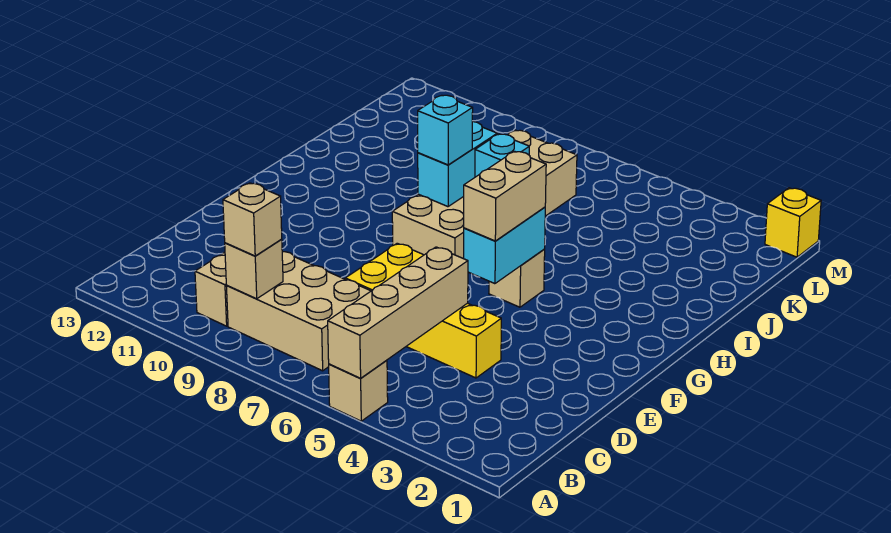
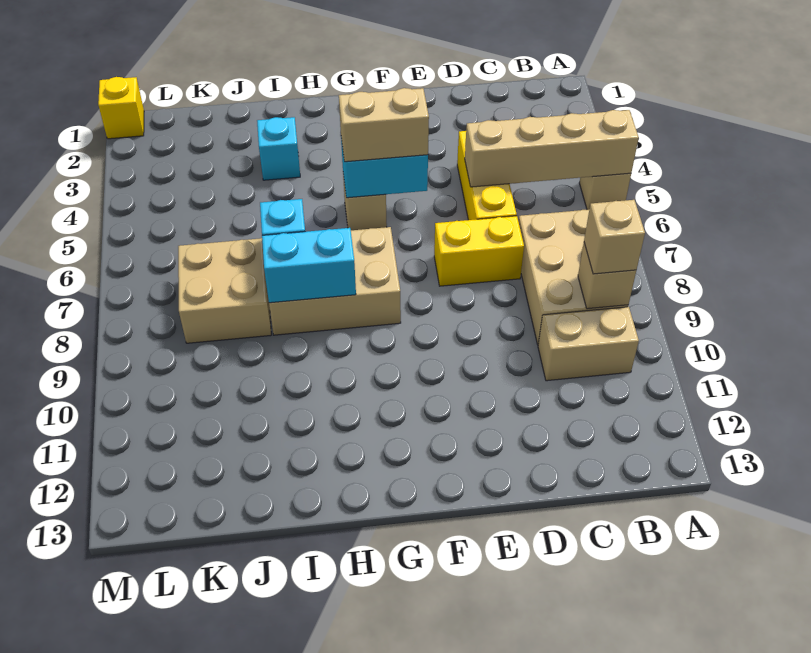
cyan 1x1 brick [418,95,473,165] -> cyan 1x1 brick moved to [257,117,300,180]

